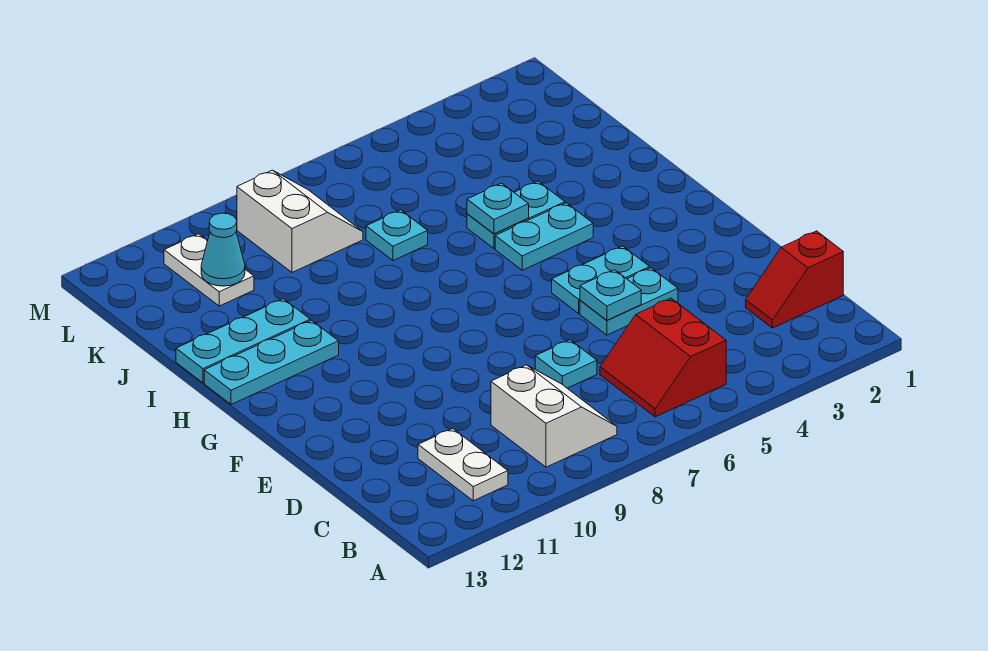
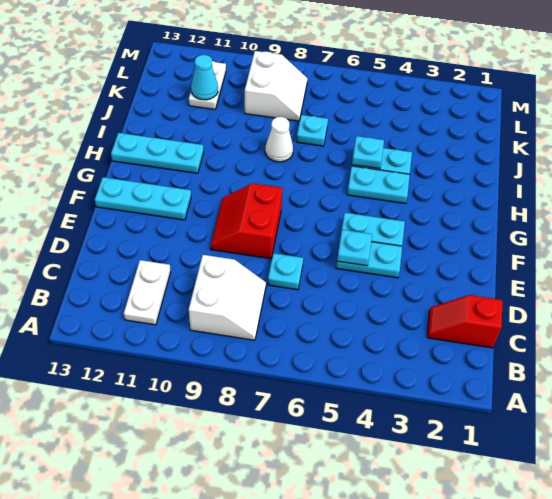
red 2x2 slope [600,298,726,417] -> red 2x2 slope moved to [211,183,283,259]
none -> white 1x1 cone [265,117,293,162]
cyan 1x3 plate [176,299,310,383] -> cyan 1x3 plate moved to [95,177,191,220]

